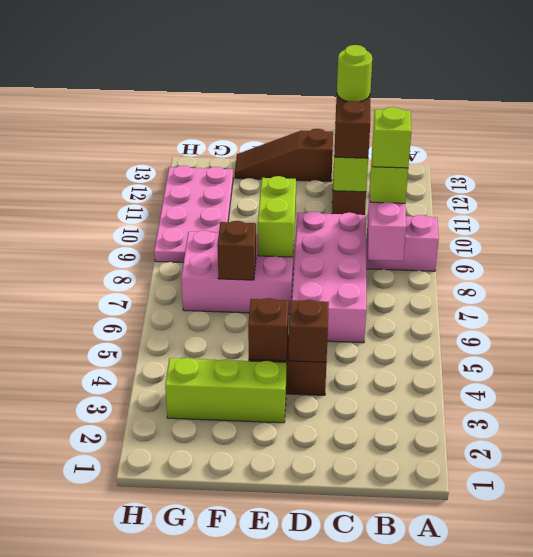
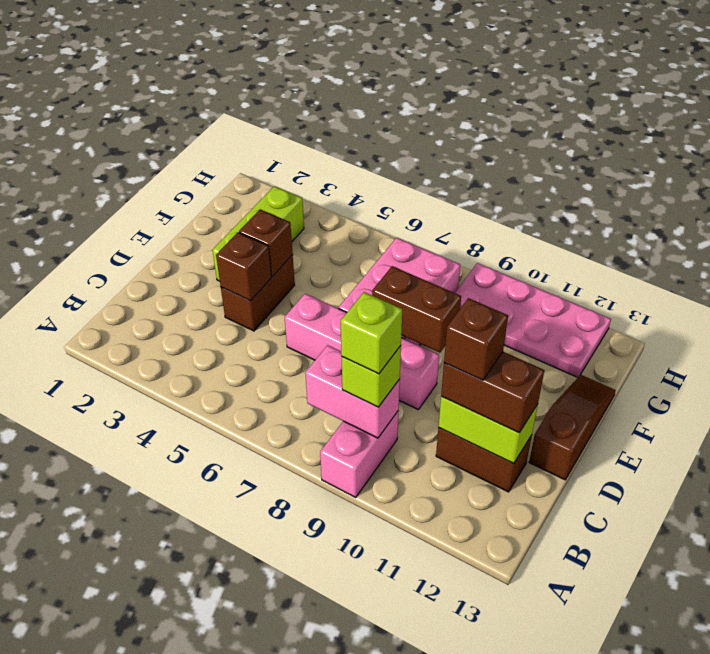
pink 2x4 brick [292,211,366,343] -> pink 1x4 brick [285,294,439,409]
lime 1x1 round brick [337,45,372,102] -> none
lime 1x2 brick [258,176,296,257] -> brown 1x2 brick [372,266,461,353]
brown 1x1 brick [217,221,256,280] -> brown 1x1 brick moved to [444,298,508,380]

